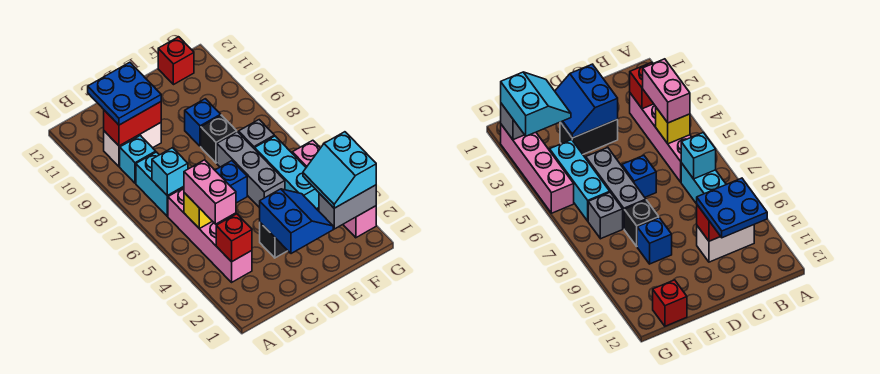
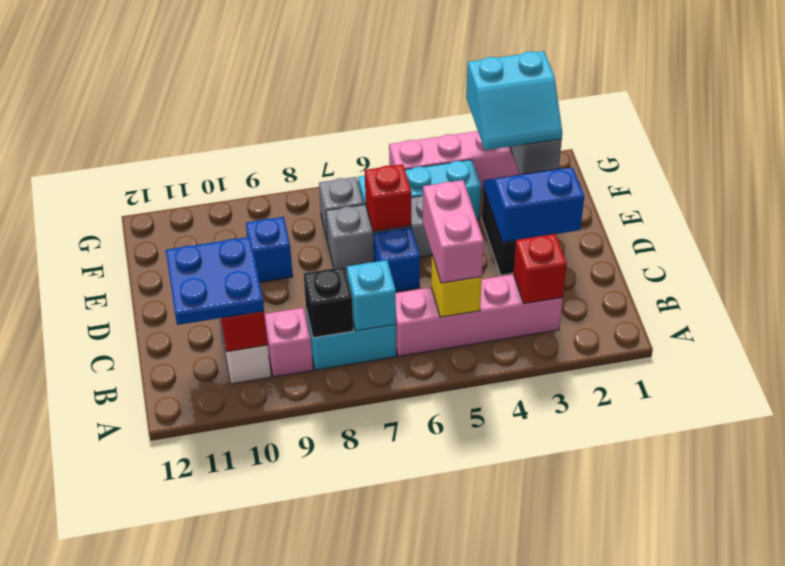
pink 1x2 brick [184,160,236,224] -> pink 1x2 brick turned to [423,180,484,283]
cyan 1x1 brick [120,136,156,183] -> pink 1x1 brick [264,308,313,377]
black 1x1 brick [201,115,237,163] -> black 1x1 brick moved to [304,267,353,338]
red 1x1 brick [158,37,194,85] -> red 1x1 brick moved to [365,164,411,232]

